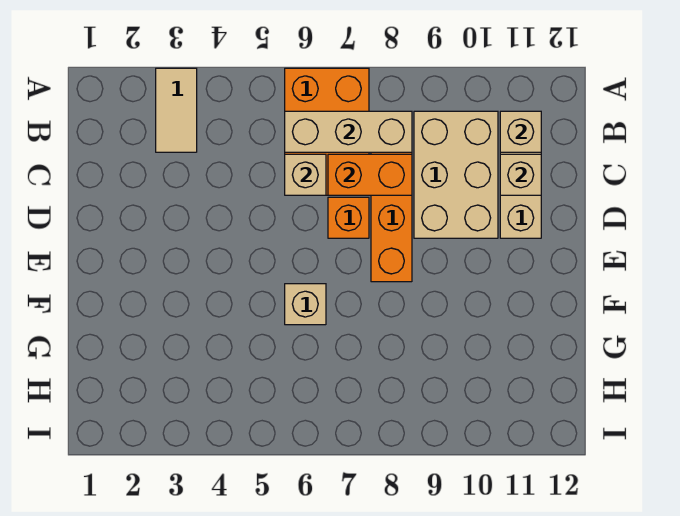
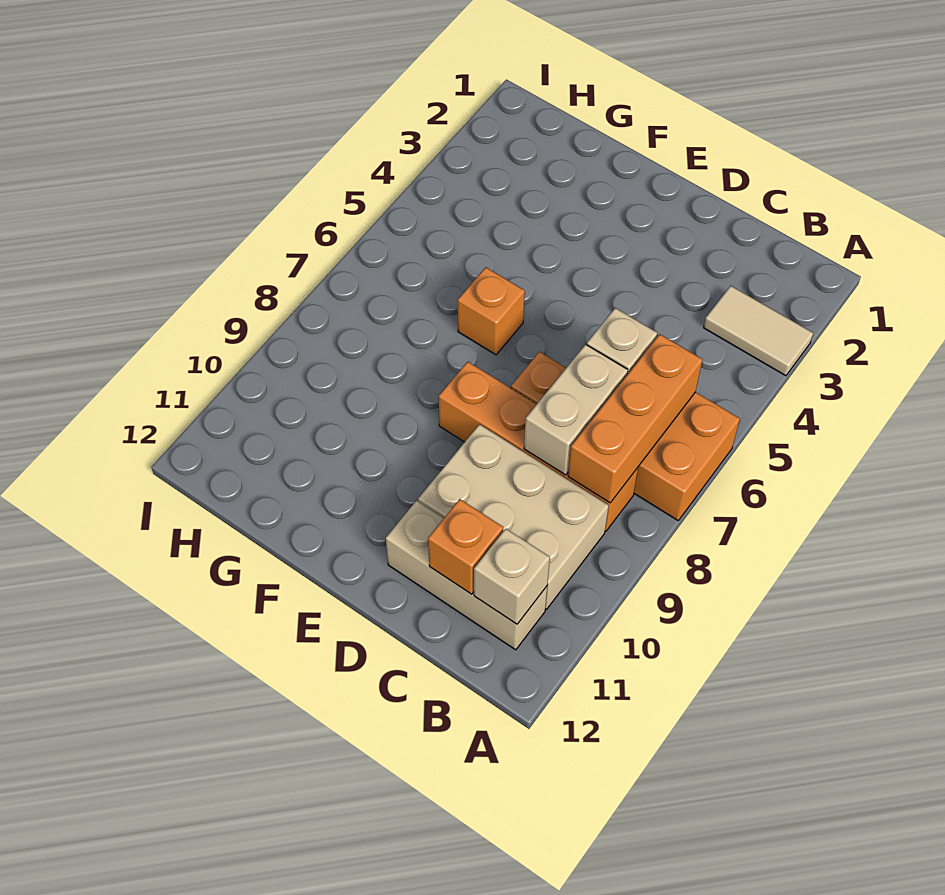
tan 1x3 brick [285,111,412,152] -> orange 1x3 brick [568,334,702,503]
orange 1x2 brick [328,154,412,195] -> tan 1x2 brick [524,344,628,475]
tan 1x1 brick [500,154,541,195] -> orange 1x1 brick [428,499,503,594]
tan 1x1 brick [285,284,326,325] -> orange 1x1 brick [458,267,525,355]

